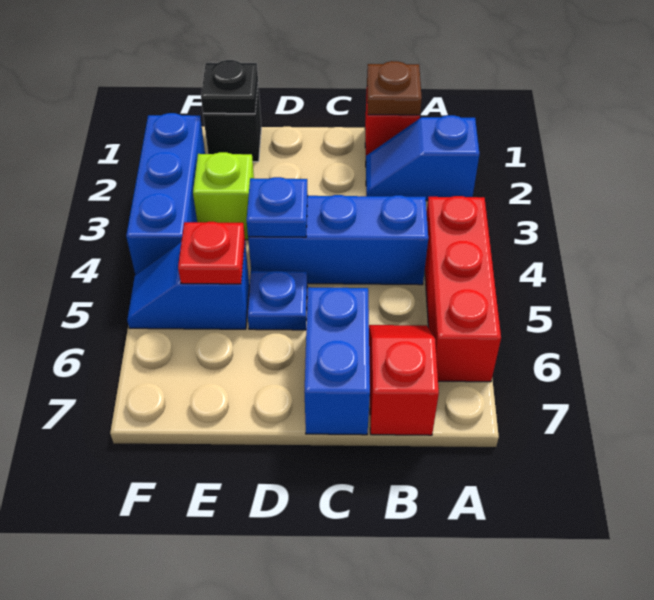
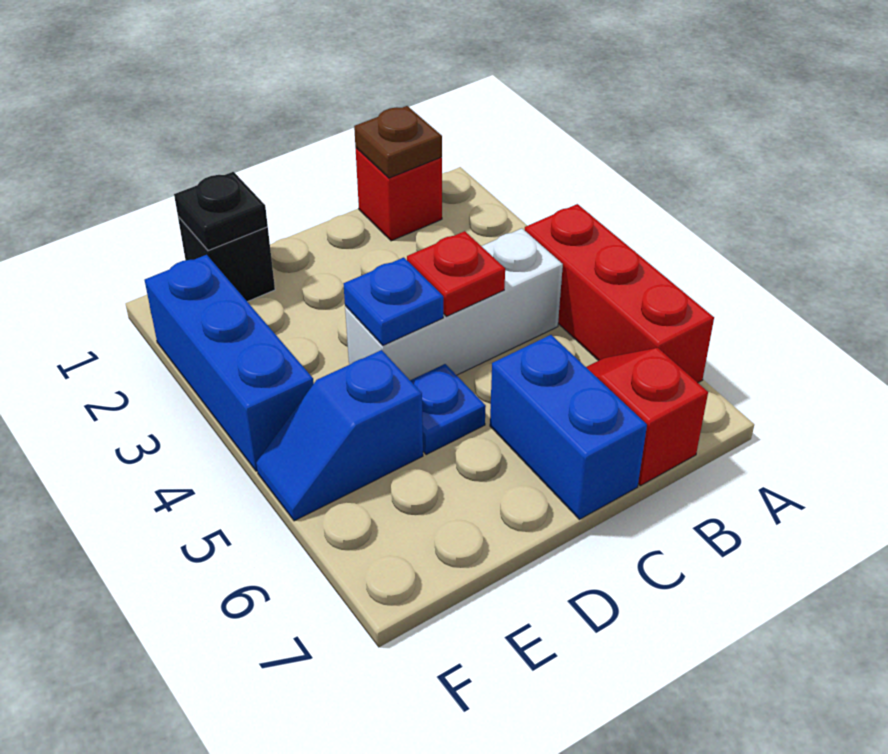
blue 1x2 slope [366,115,479,201] -> none
blue 1x3 brick [248,195,428,285] -> white 1x3 brick [345,228,563,380]
lime 1x1 brick [193,152,254,240] -> none
red 1x1 plate [178,222,245,284] -> red 1x1 plate moved to [407,231,505,316]

